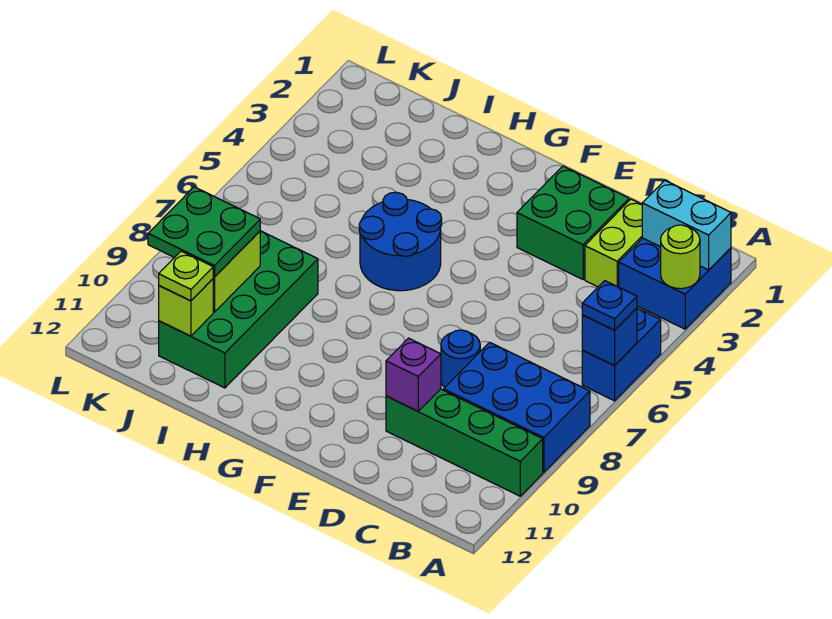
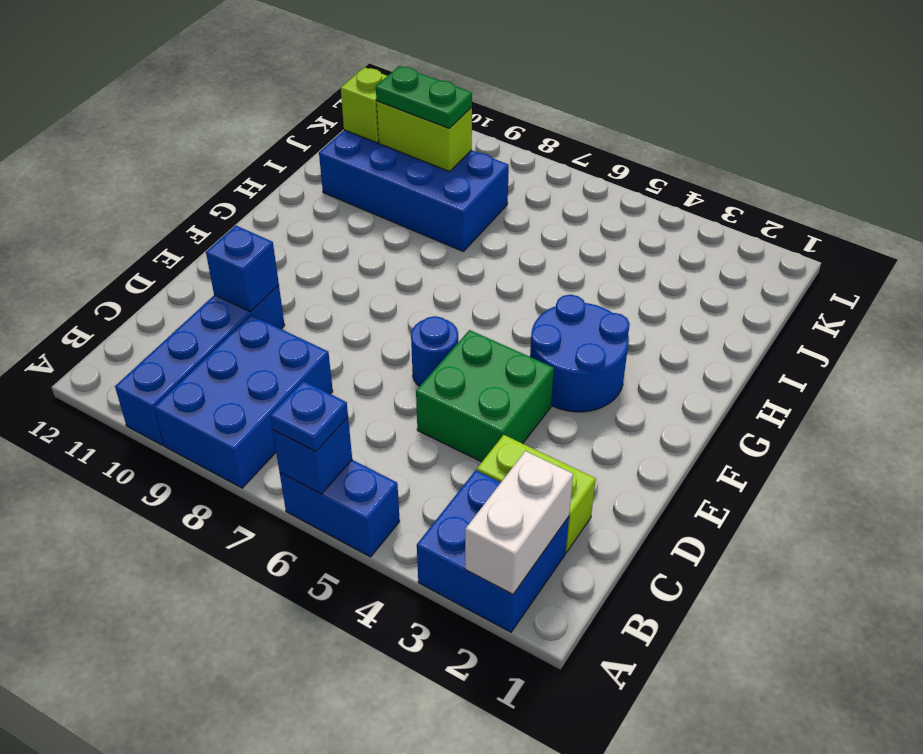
cyan 1x2 brick [642,181,731,270] -> white 1x2 brick [465,451,573,594]
lime 1x1 round brick [661,225,700,289] -> none
green 1x4 brick [386,389,543,496] -> blue 1x4 brick [115,285,285,445]
green 2x2 brick [517,166,629,279] -> green 2x2 brick moved to [416,330,554,462]
blue 1x1 round brick [441,330,480,388] -> blue 1x1 round brick moved to [411,316,458,387]
purple 1x1 brick [386,338,441,411] -> blue 1x1 brick [206,226,279,312]
blue 2x2 round brick [359,192,442,291] -> blue 2x2 round brick moved to [530,295,630,412]
green 2x4 brick [159,231,318,388] -> blue 2x4 brick [319,130,509,252]
green 2x2 plate [148,187,260,277] -> green 1x2 plate [376,66,472,128]
lime 1x1 plate [159,251,213,301] -> none

